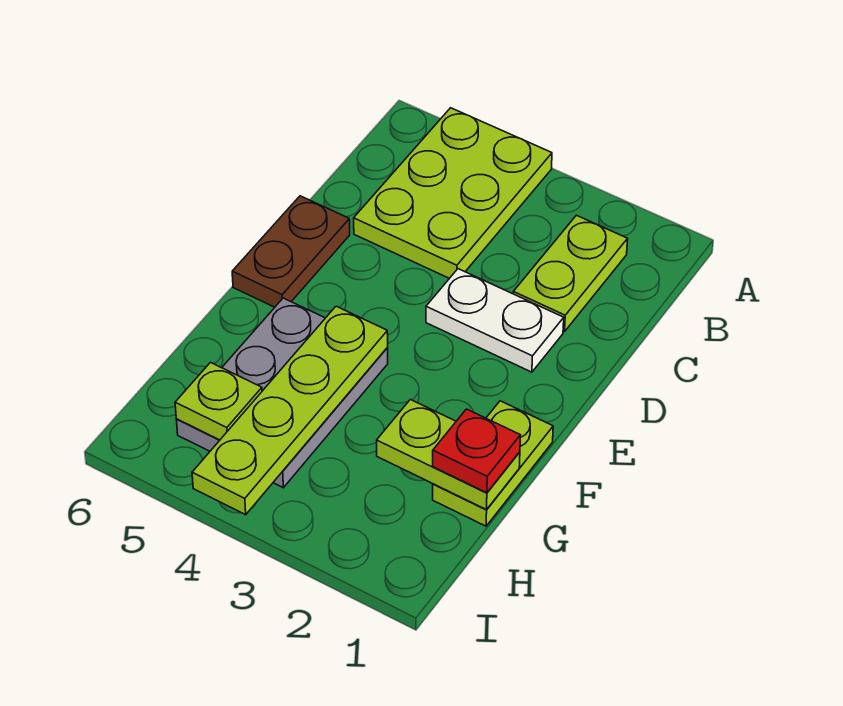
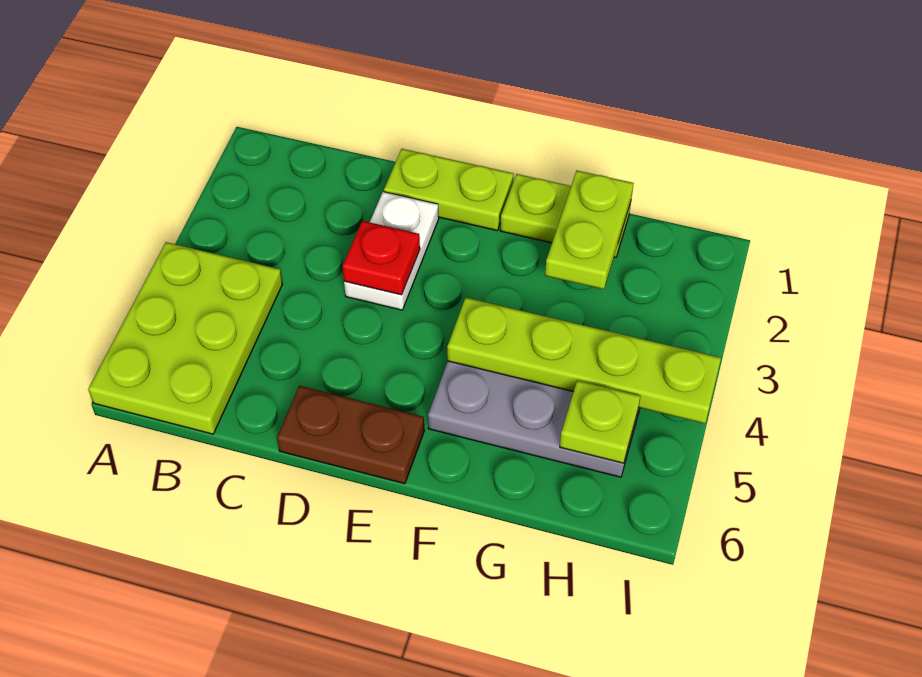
lime 2x3 plate [354,108,552,278] -> lime 2x3 plate turned to [88,242,282,434]
lime 1x2 plate [513,215,628,332] -> lime 1x2 plate moved to [384,149,513,230]
red 1x1 plate [433,409,520,493] -> red 1x1 plate moved to [342,221,420,295]

